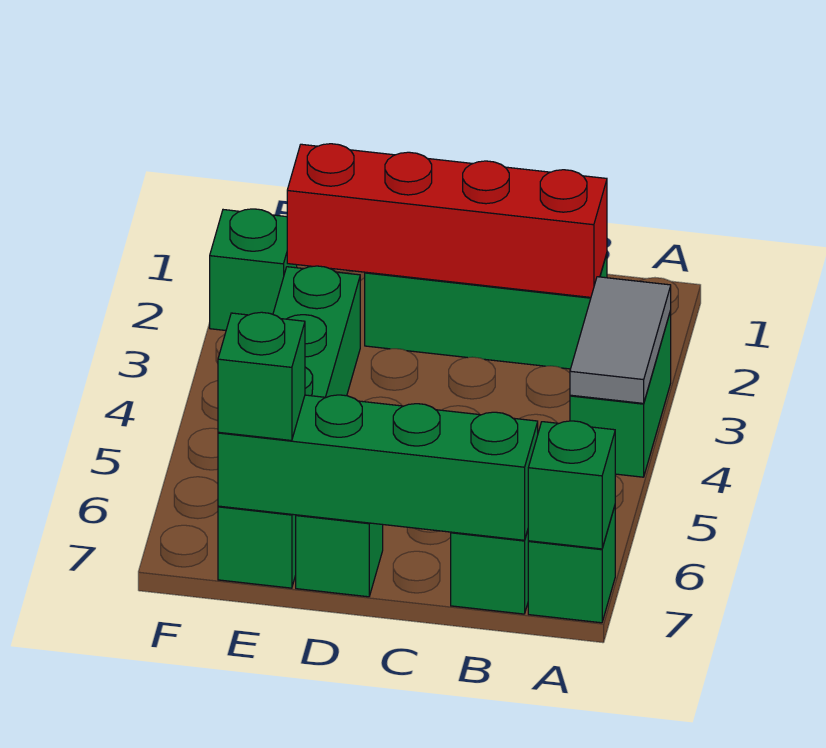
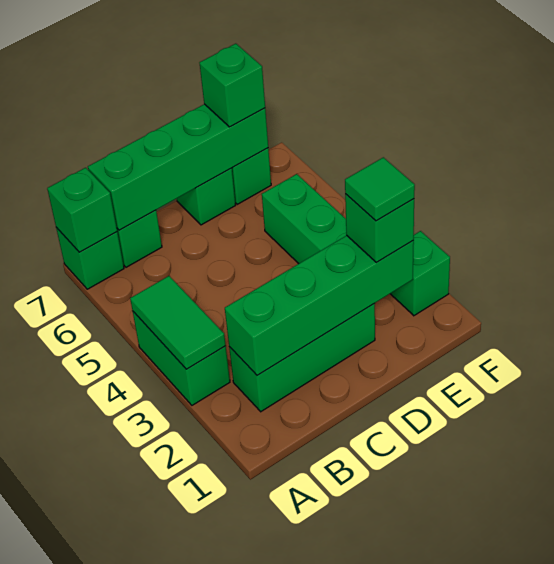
grey 1x2 tile [570,277,671,403] -> green 1x2 tile [130,276,226,369]
red 1x4 brick [287,144,607,297] -> green 1x4 brick [225,235,414,375]
none -> green 1x1 brick [345,194,414,263]
none -> green 1x1 tile [345,157,415,221]

